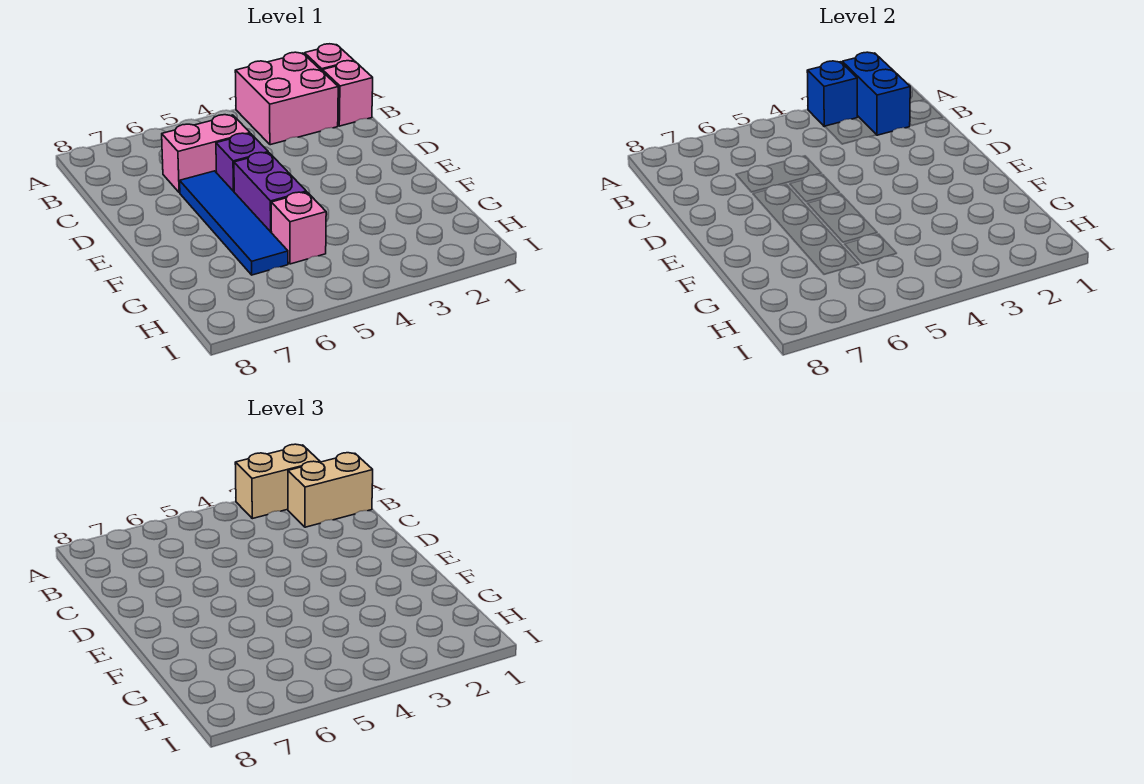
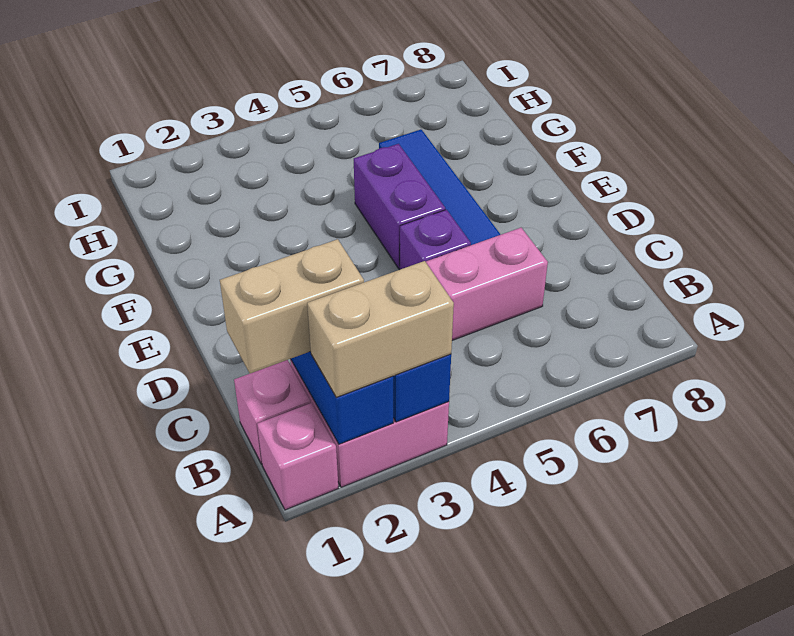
pink 1x1 brick [271,192,326,264] -> none

